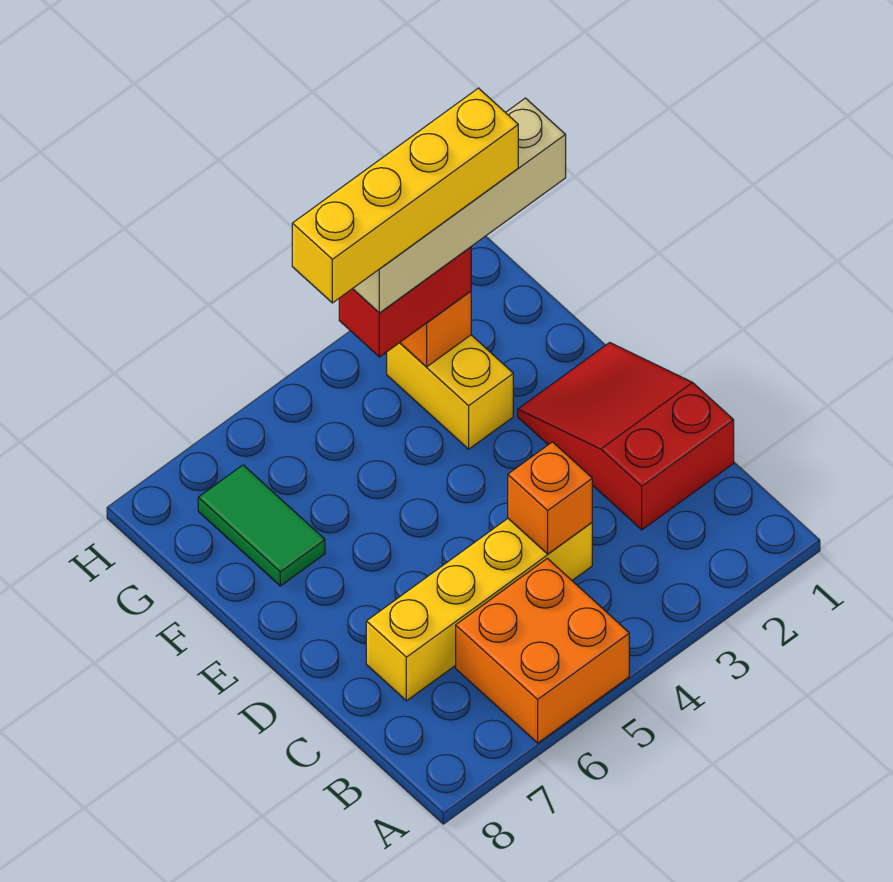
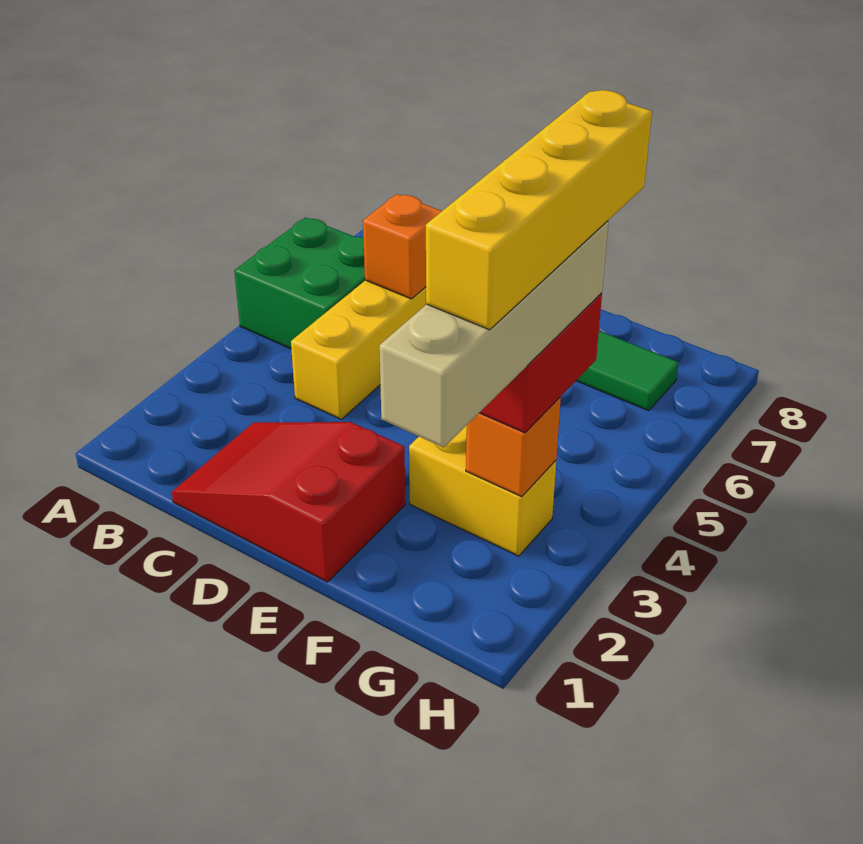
orange 2x2 brick [456,558,629,743] -> green 2x2 brick [234,218,365,349]
red 2x3 slope [518,343,734,530] -> red 2x3 slope turned to [172,422,405,582]
orange 1x1 brick [508,442,592,554] -> orange 1x1 brick moved to [363,194,442,299]

